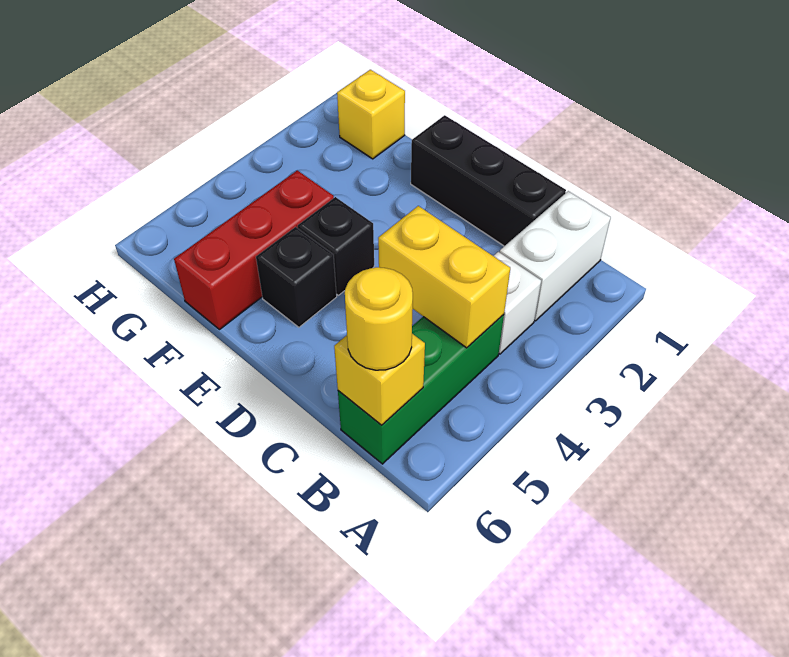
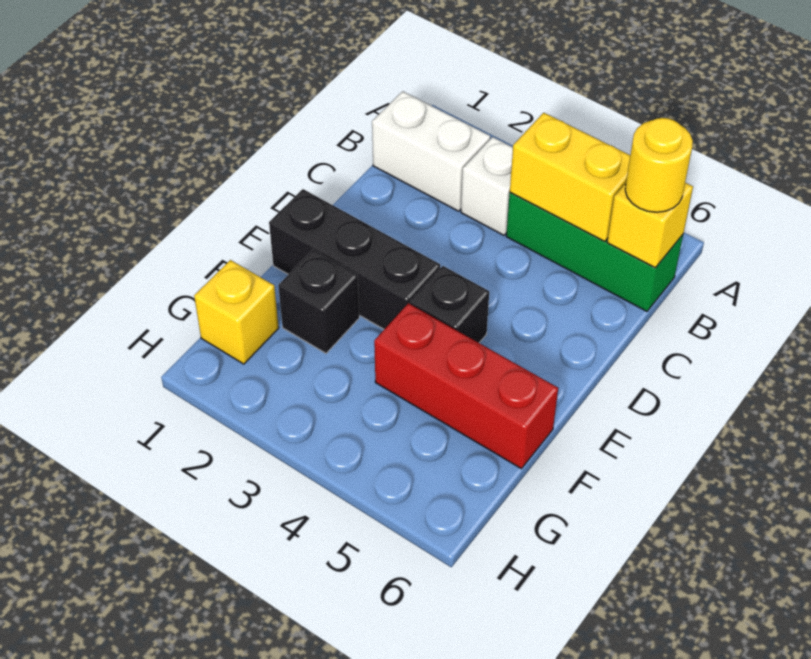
yellow 1x2 brick [378,206,510,348] -> yellow 1x2 brick turned to [510,113,630,241]
black 1x3 brick [411,115,566,246] -> black 1x3 brick turned to [269,189,440,329]
black 1x1 brick [256,227,337,327] -> black 1x1 brick moved to [278,250,359,353]

